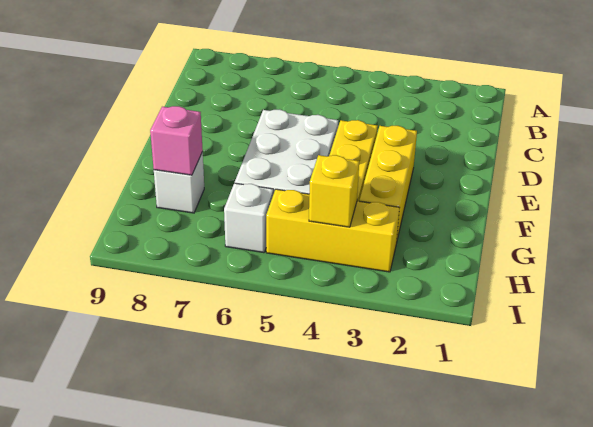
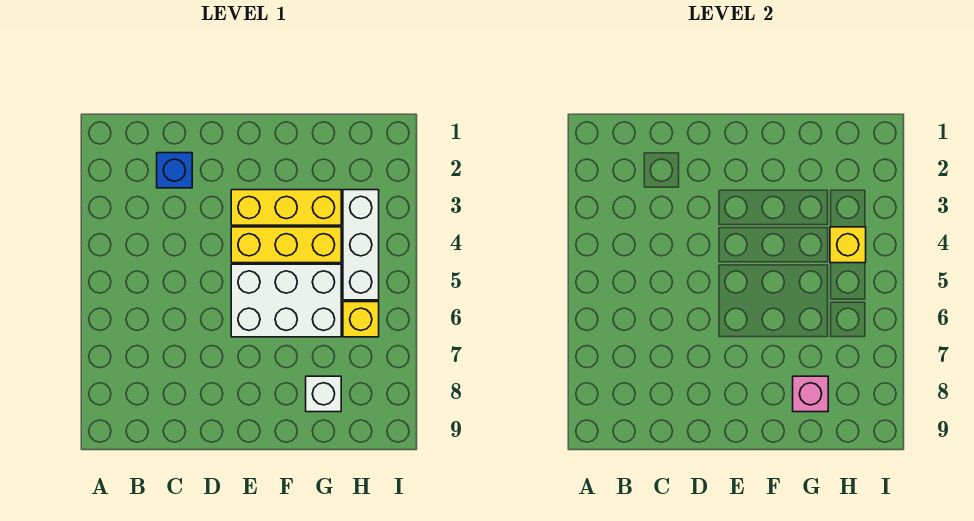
none -> blue 1x1 brick [157,153,192,188]
yellow 1x3 brick [266,189,400,272] -> white 1x3 brick [343,190,379,300]
white 1x1 brick [224,183,273,253] -> yellow 1x1 brick [343,302,379,337]

